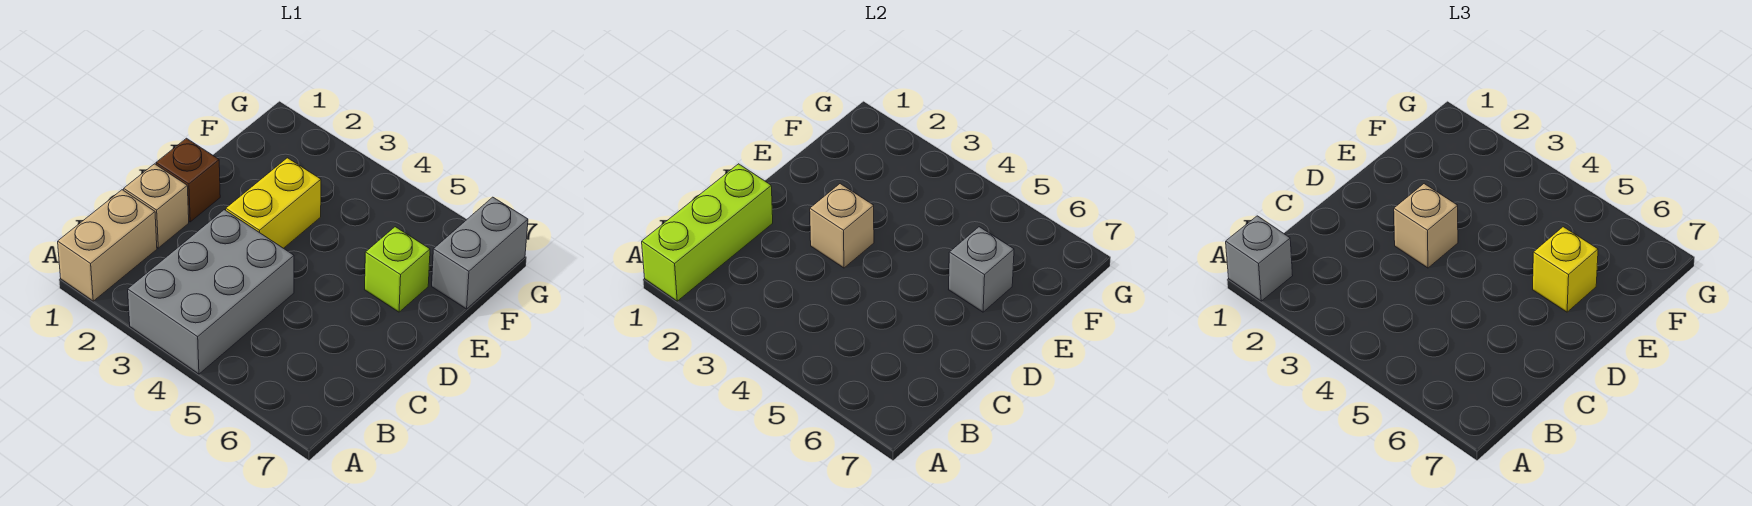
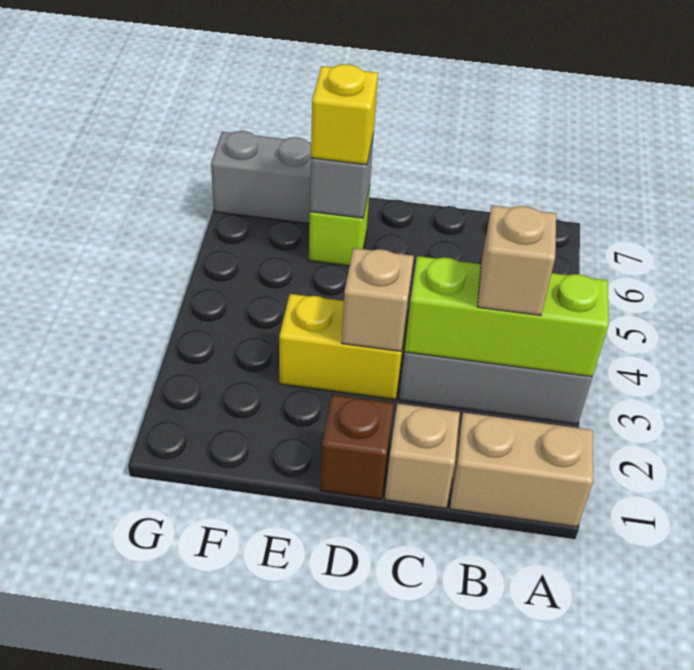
lime 1x3 brick [642,164,773,301] -> lime 1x3 brick moved to [405,256,609,377]
grey 1x1 brick [1226,216,1293,301] -> none
tan 1x1 brick [1394,184,1458,268] -> tan 1x1 brick moved to [477,205,556,315]

